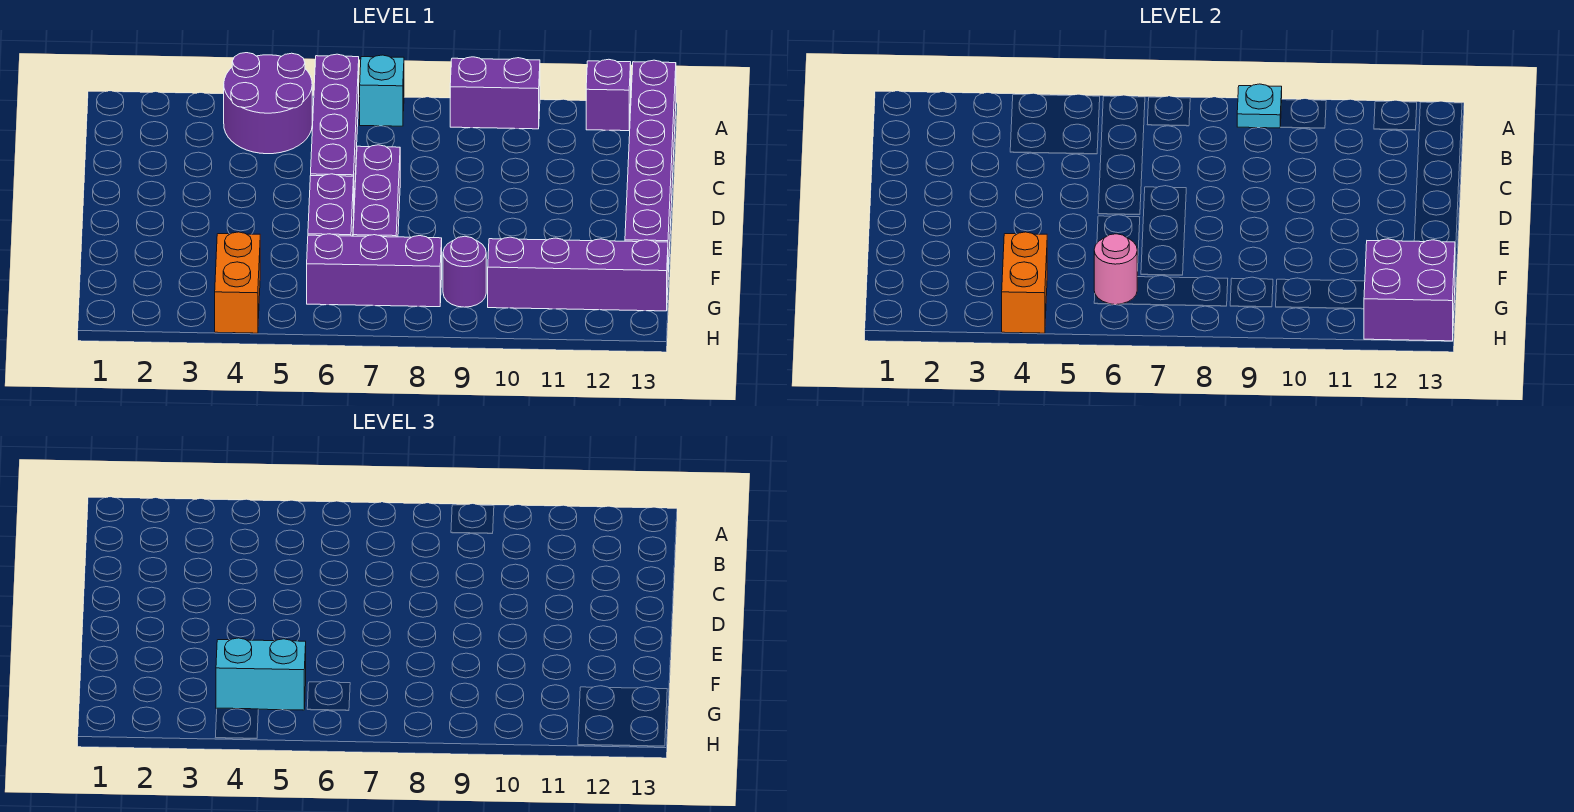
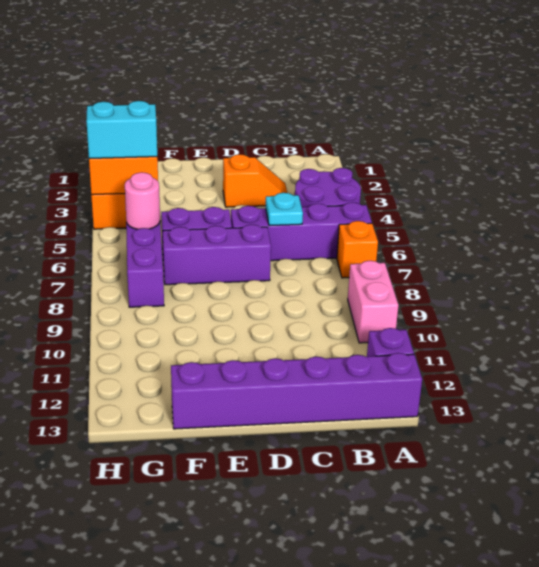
cyan 1x1 brick [360,55,404,126] -> orange 1x1 brick [337,221,378,278]
purple 1x2 brick [450,57,540,129] -> pink 1x2 brick [348,261,399,343]
cyan 1x1 plate [1237,84,1282,128] -> cyan 1x1 plate moved to [266,193,303,226]
none -> orange 1x2 slope [223,154,287,207]
cyan 1x2 brick [216,638,306,710] -> cyan 1x2 brick turned to [86,101,157,159]
purple 1x1 round brick [443,236,486,307] -> none
purple 1x4 brick [488,237,668,311] -> none
purple 2x2 brick [1364,239,1455,341] -> none

